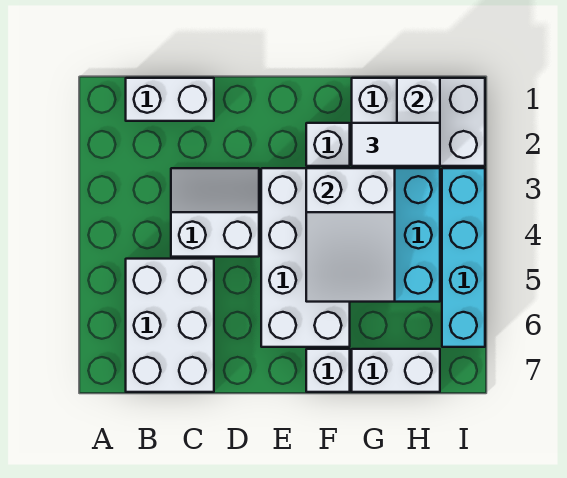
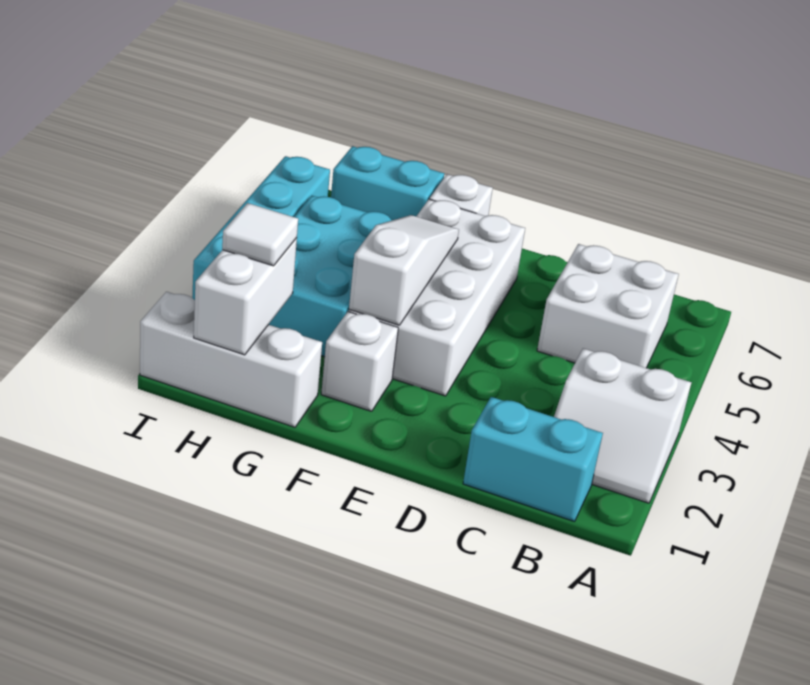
white 1x2 brick [126,78,214,121] -> cyan 1x2 brick [463,397,603,522]
white 2x3 brick [126,259,214,392] -> white 2x2 brick [537,244,679,368]
white 2x2 slope [171,168,259,257] -> white 2x2 slope moved to [554,348,692,503]
white 2x3 slope [306,168,395,302] -> white 1x3 slope [349,215,459,325]
white 2x3 brick [352,78,485,166] -> white 1x3 brick [140,292,322,427]
white 1x2 tile [352,123,440,166] -> white 1x1 tile [222,203,298,266]
white 1x2 brick [352,349,440,392] -> cyan 1x2 brick [331,146,444,220]

